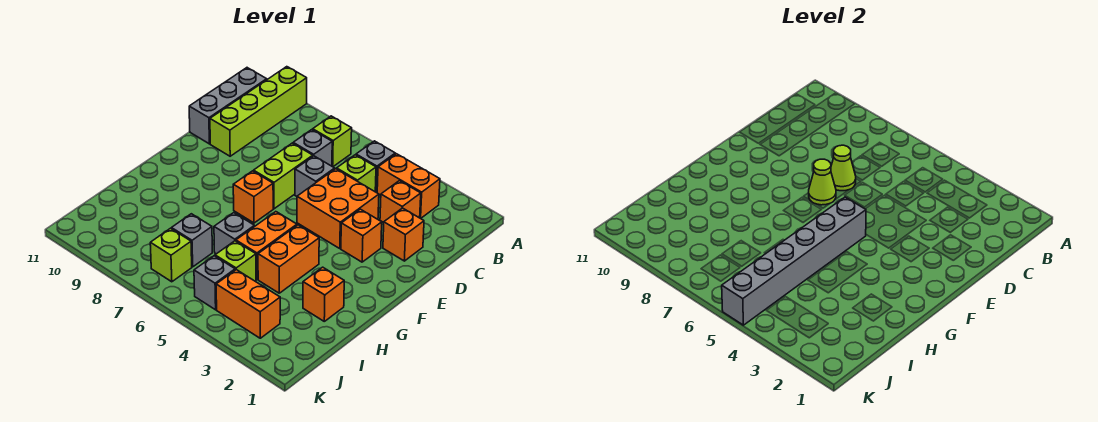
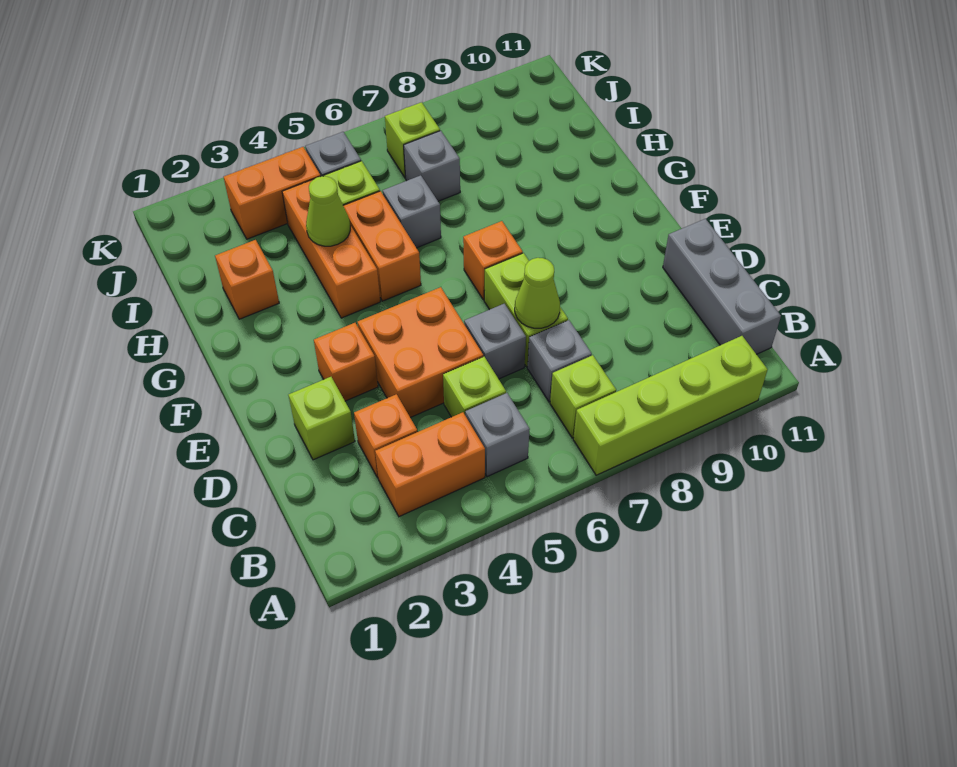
lime 1x4 brick [210,67,307,156] -> lime 1x4 brick turned to [573,336,768,475]
orange 1x1 brick [383,208,424,261] -> lime 1x1 brick [289,377,355,460]
lime 1x1 cone [809,159,836,205] -> lime 1x1 cone moved to [306,176,350,246]
grey 1x6 brick [722,197,866,325] -> none
orange 1x2 brick [258,225,319,293] -> orange 1x3 brick [282,180,380,318]

